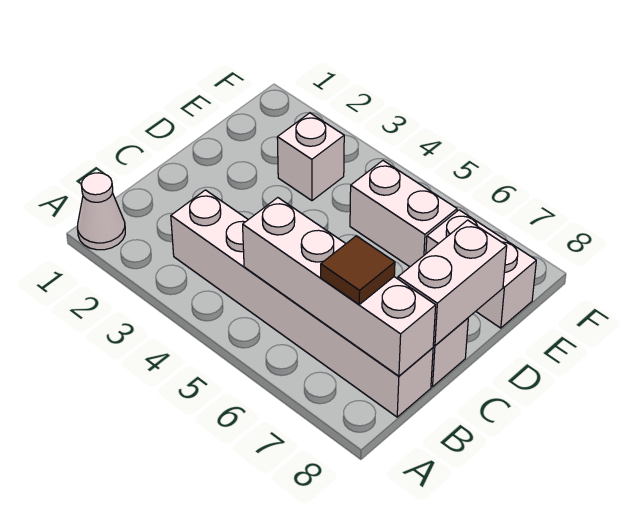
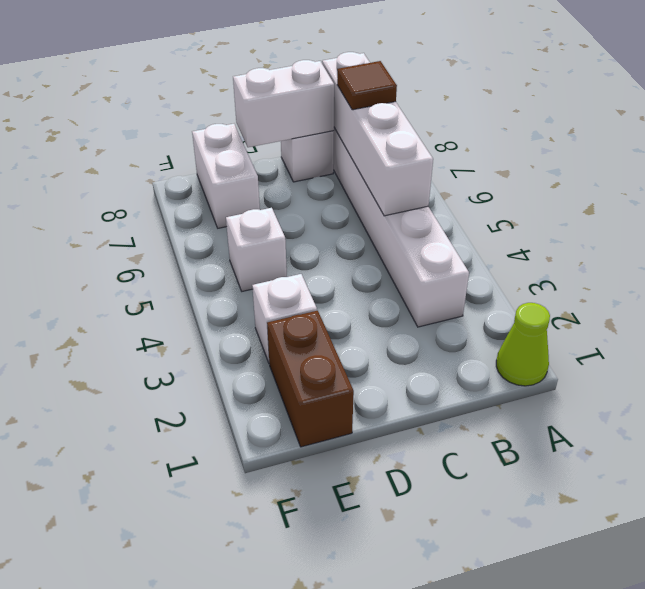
white 1x1 cone [77,173,125,250] -> lime 1x1 cone [496,303,550,386]
none -> brown 1x2 brick [267,311,354,447]
white 1x2 brick [350,161,457,267] -> white 1x1 brick [226,208,287,291]

